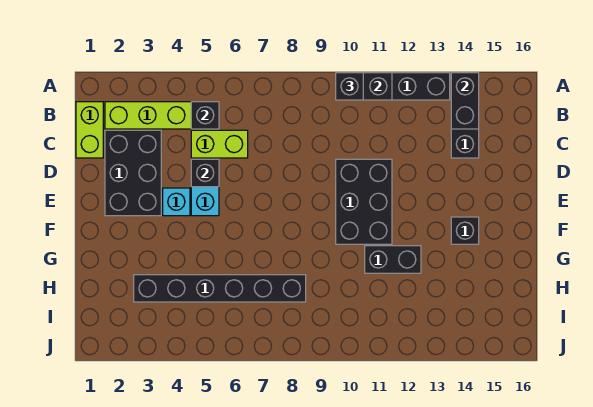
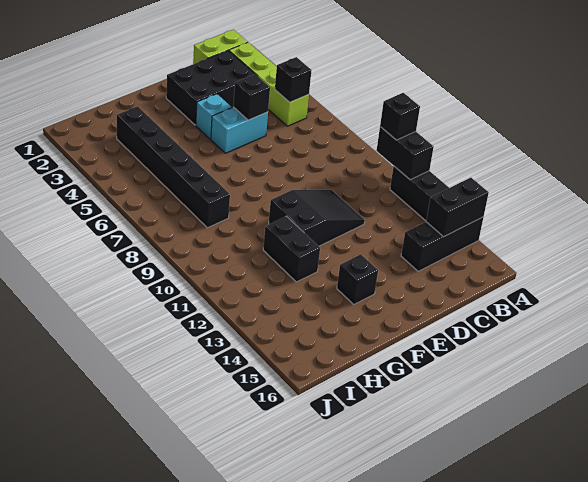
lime 1x2 brick [191,130,248,158] -> none
black 2x3 brick [336,159,392,244] -> black 2x3 slope [269,190,365,246]

